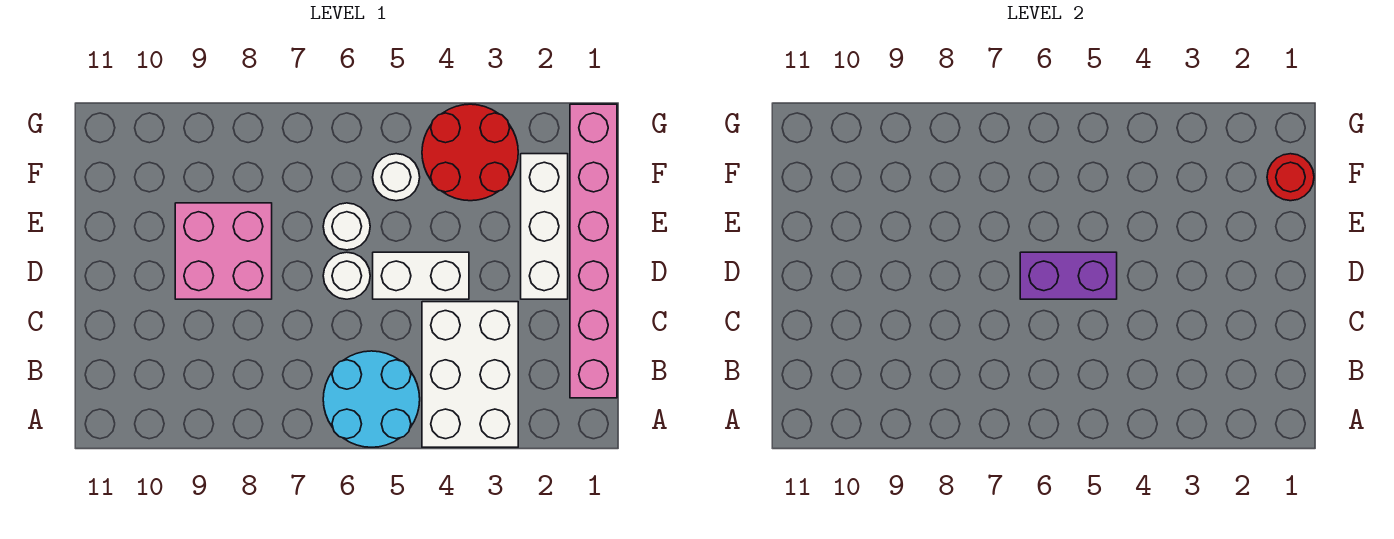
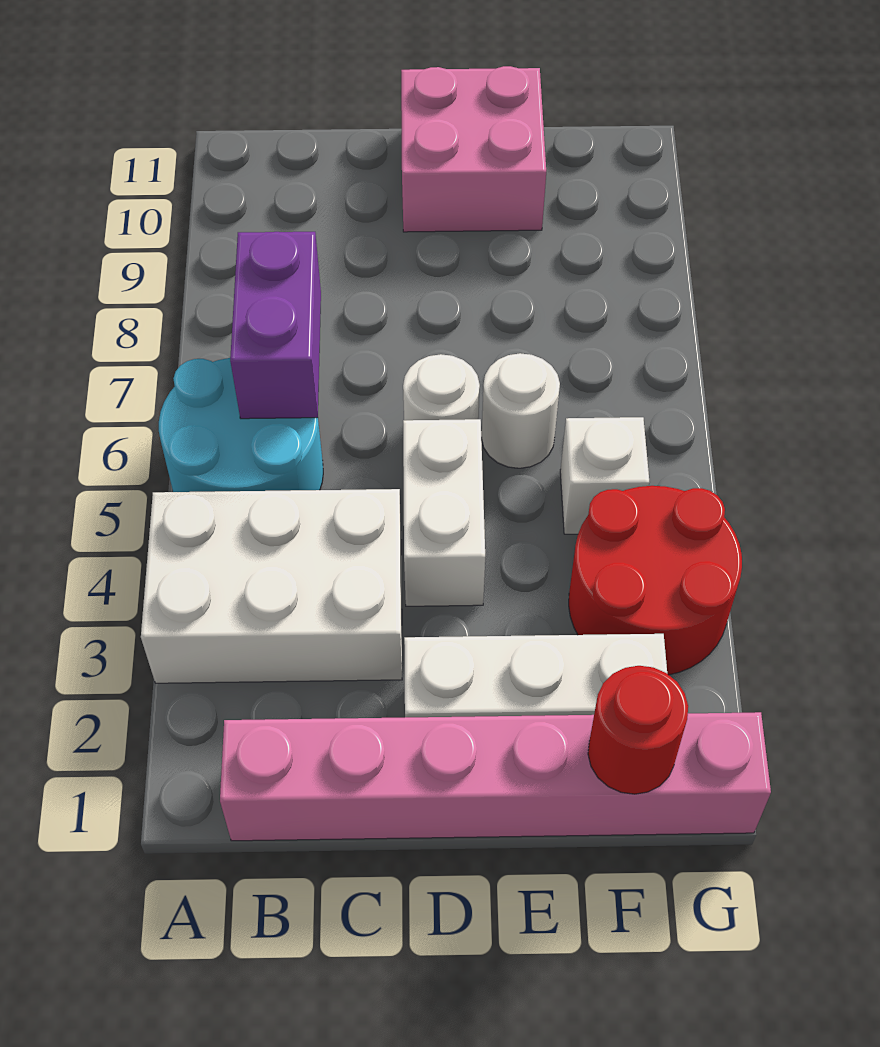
purple 1x2 brick [1020,252,1117,299] -> purple 1x2 brick moved to [230,232,321,419]
pink 2x2 brick [175,203,272,299] -> pink 2x2 brick moved to [401,66,546,232]
white 1x1 round brick [373,154,420,201] -> white 1x1 brick [560,417,649,534]

